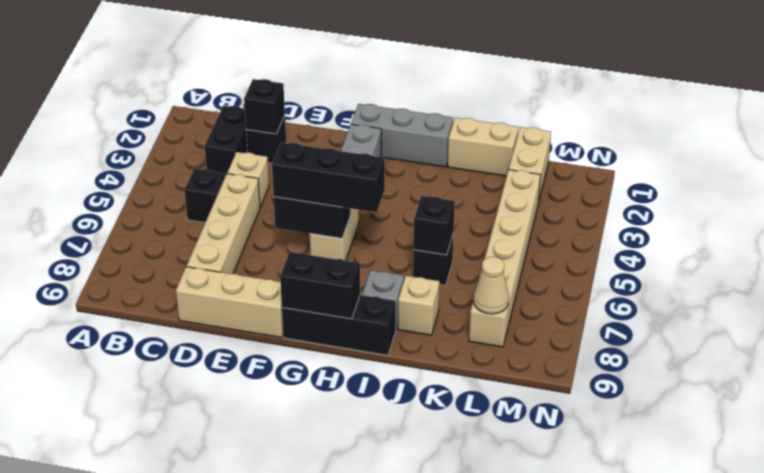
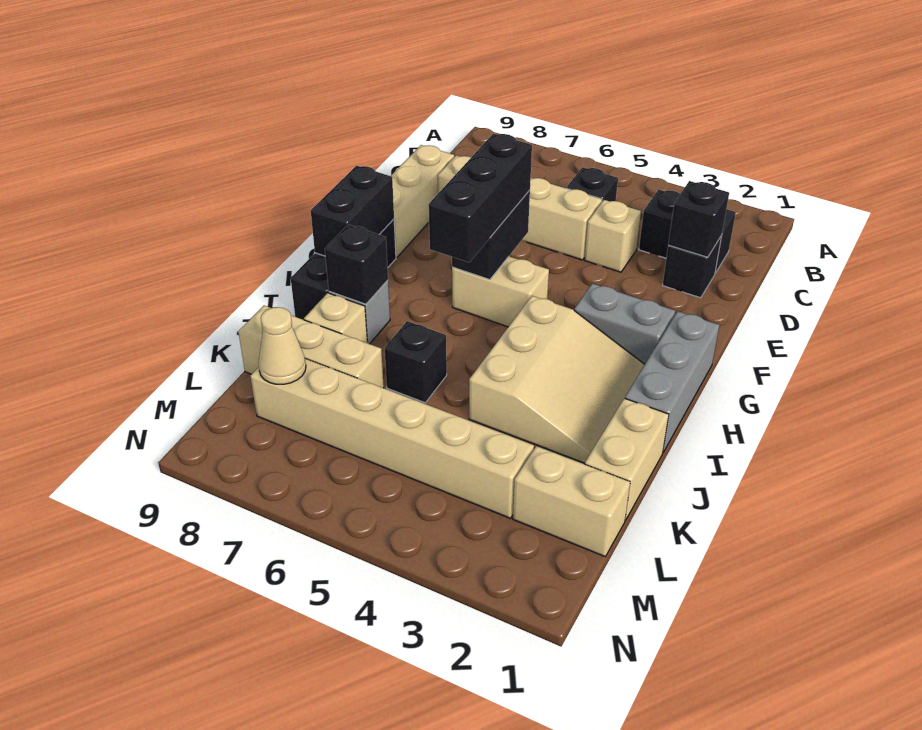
none -> tan 3x3 slope [469,296,645,463]
black 1x1 brick [414,196,455,255] -> black 1x1 brick moved to [325,224,388,304]
none -> tan 1x3 brick [238,306,384,388]

